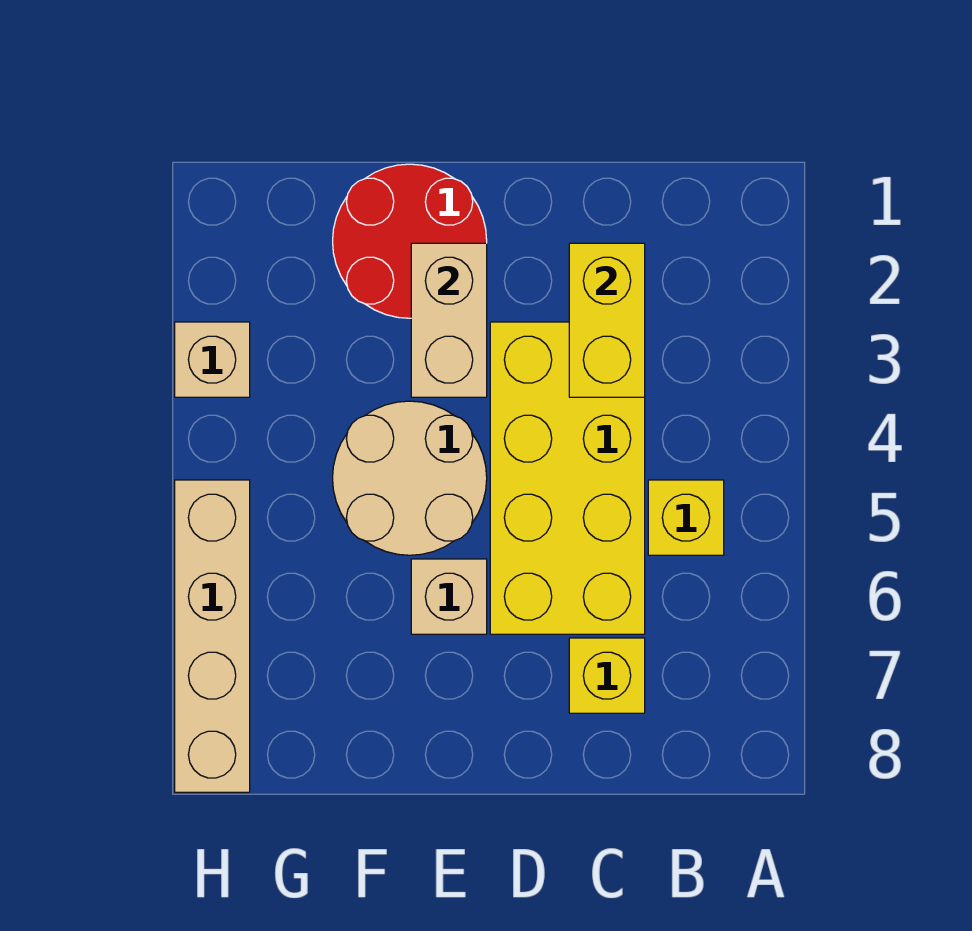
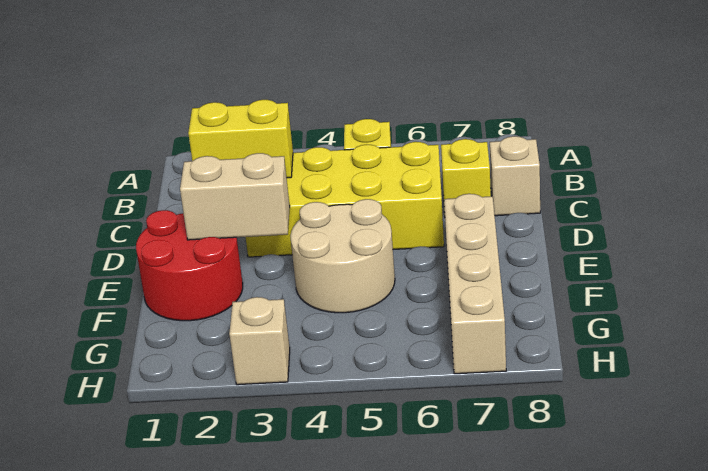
tan 1x1 brick [411,559,487,634] -> tan 1x1 brick moved to [490,136,540,216]
tan 1x4 brick [175,480,250,792] -> tan 1x4 brick turned to [444,194,506,374]

